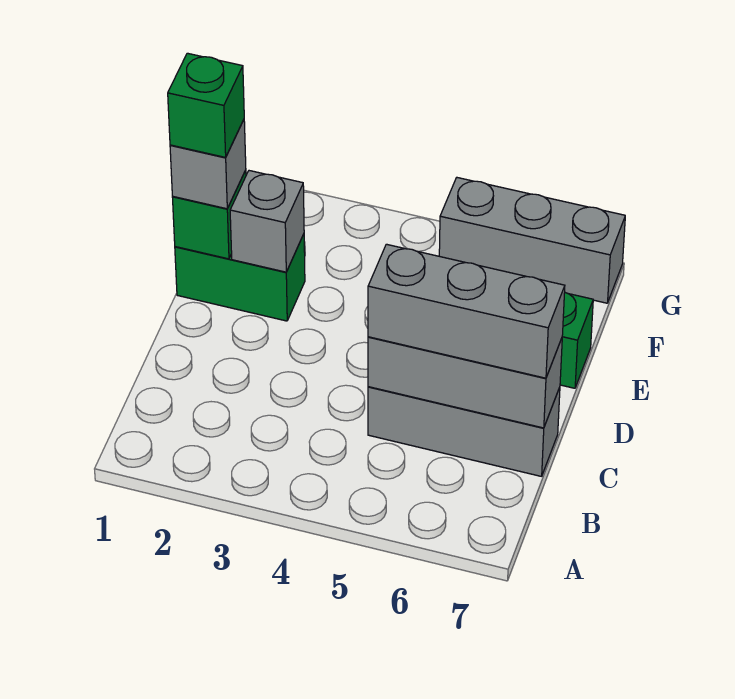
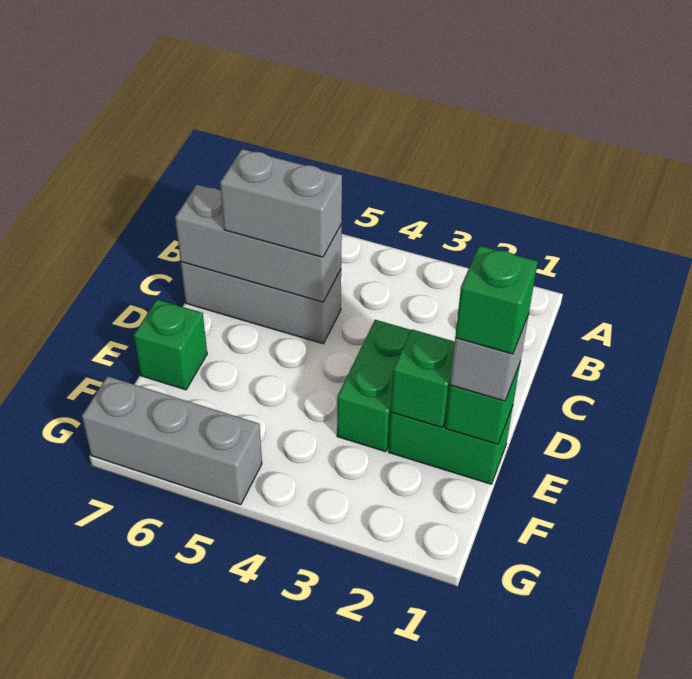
grey 1x3 brick [368,244,565,378] -> grey 1x2 brick [220,149,342,257]
none -> green 1x2 brick [337,320,411,452]
grey 1x1 brick [230,171,304,272] -> green 1x1 brick [391,329,455,428]

